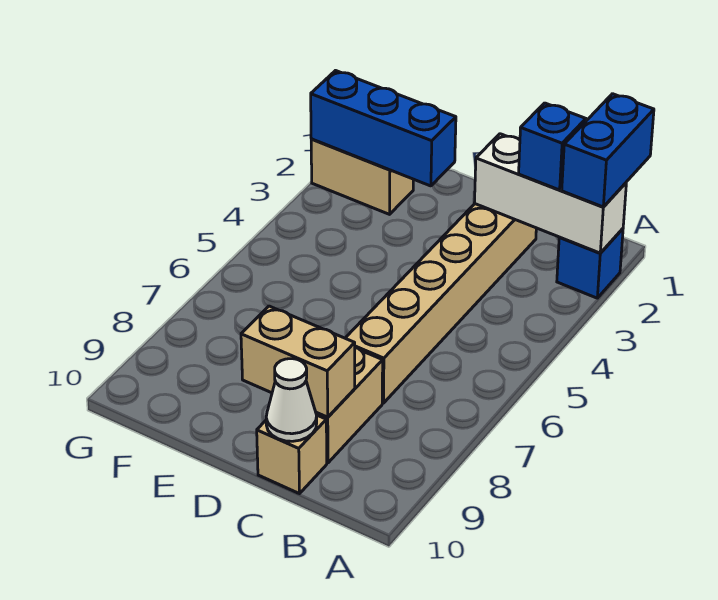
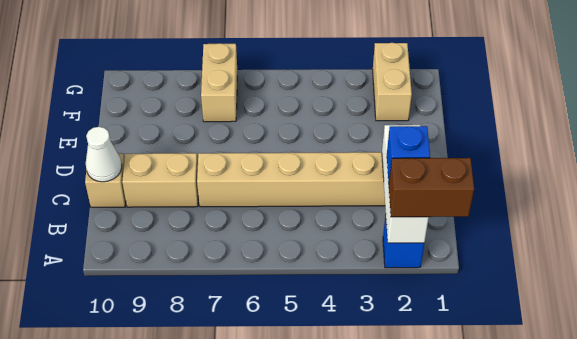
blue 1x2 brick [562,94,654,207] -> brown 1x2 brick [389,158,474,217]
tan 1x2 brick [241,306,355,417] -> tan 1x2 brick moved to [201,43,237,122]
blue 1x3 brick [311,71,456,186] -> none

